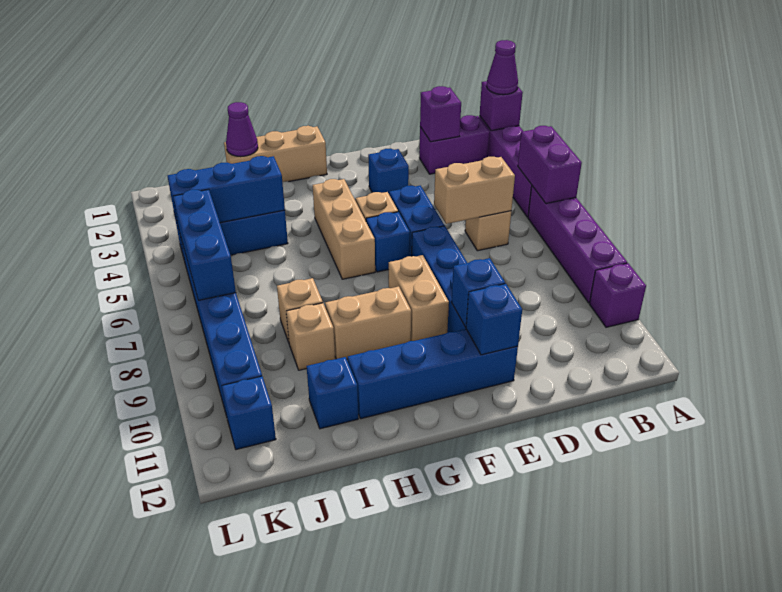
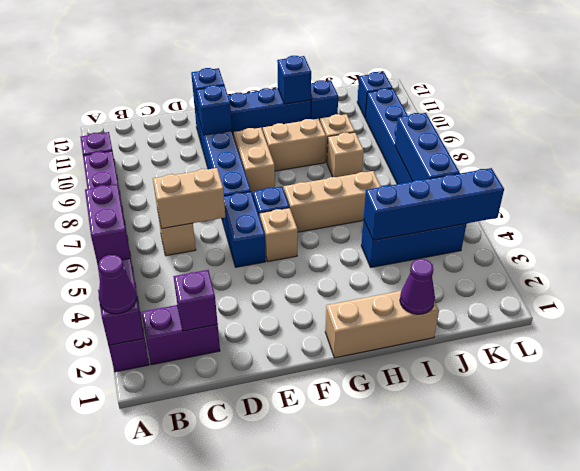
blue 1x1 brick [368,149,409,193] -> blue 1x1 brick moved to [277,56,311,104]
tan 1x3 brick [313,179,375,279] -> tan 1x3 brick turned to [284,171,381,232]
blue 1x3 brick [168,156,285,228] -> blue 1x4 brick [364,168,504,240]

